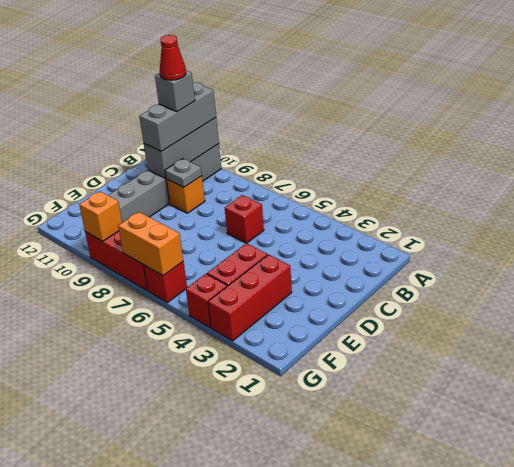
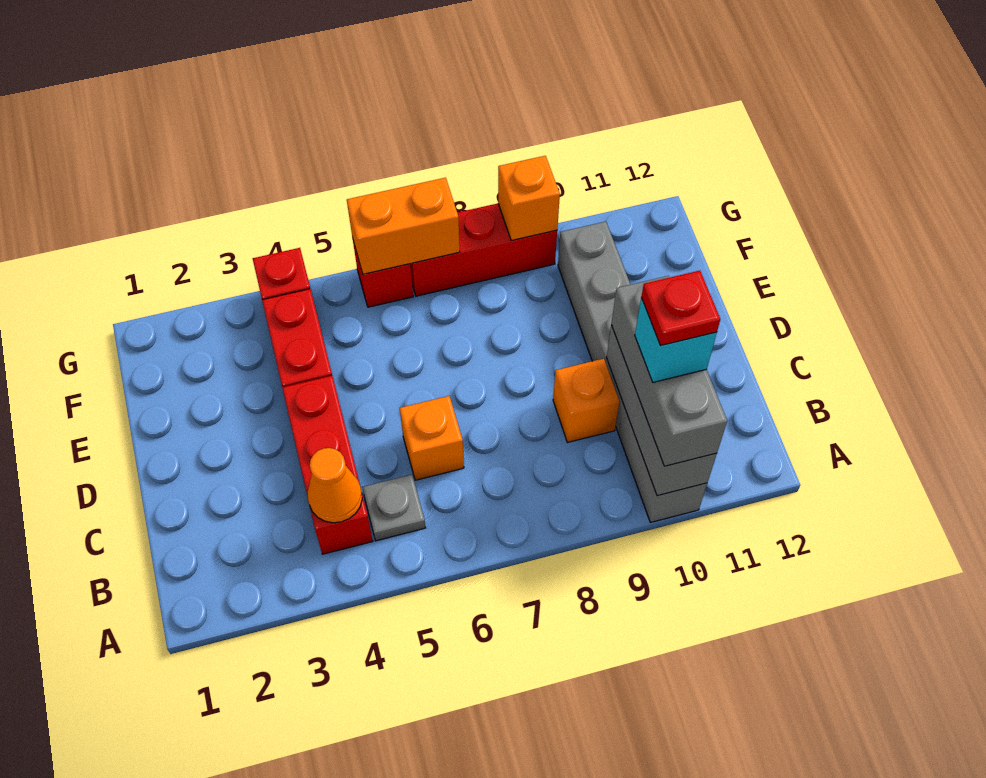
none -> orange 1x1 cone [308,448,362,523]
grey 1x1 brick [155,70,195,112] -> cyan 1x1 brick [635,298,717,382]
red 1x1 cone [160,35,186,80] -> red 1x1 plate [641,271,720,346]
red 1x1 brick [225,195,264,243] -> orange 1x1 brick [400,396,464,480]
grey 1x1 plate [165,159,202,187] -> grey 1x1 plate moved to [362,475,425,541]
red 1x3 brick [208,255,292,341] -> red 1x3 brick moved to [282,376,373,554]

